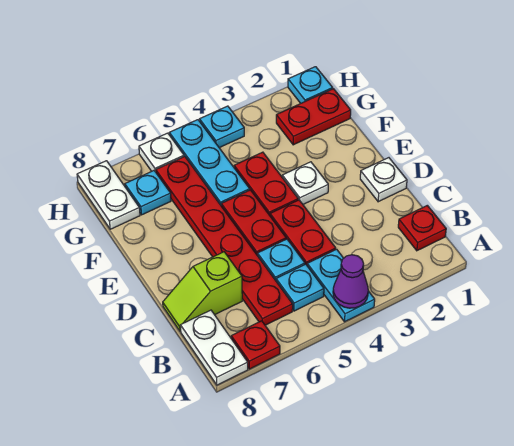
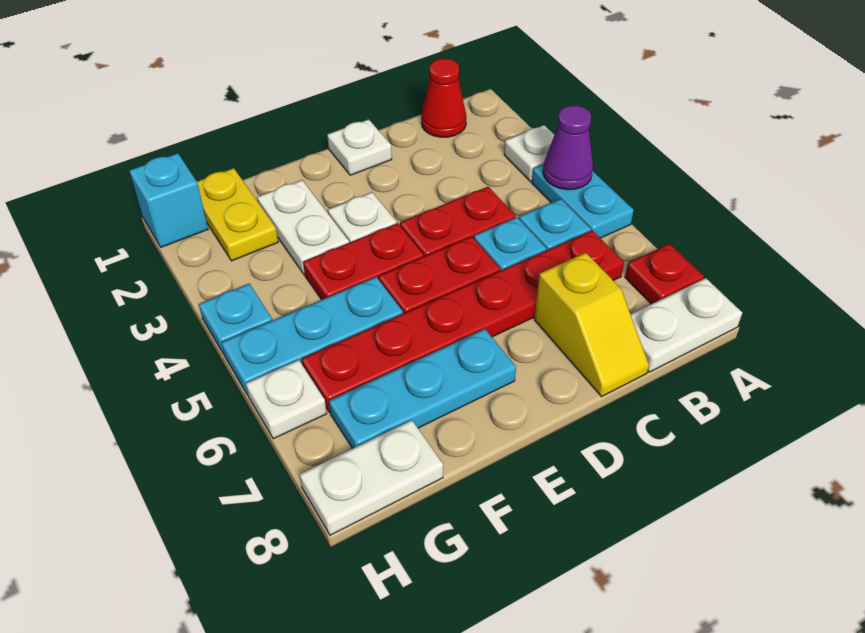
none -> white 1x1 plate [504,125,554,181]
cyan 1x2 plate [307,249,375,322] -> cyan 1x2 plate turned to [532,164,634,238]
red 1x1 plate [398,205,446,251] -> red 1x1 cone [421,59,466,137]
lime 1x2 slope [163,252,242,331] -> yellow 1x2 slope [534,253,649,397]
none -> white 1x2 plate [257,180,349,275]
red 1x2 plate [276,89,351,145] -> yellow 1x2 plate [197,168,278,261]
cyan 1x1 plate [125,171,171,215] -> cyan 1x3 plate [329,329,516,448]
cyan 1x1 plate [288,67,333,103] -> cyan 1x1 brick [129,153,208,247]

